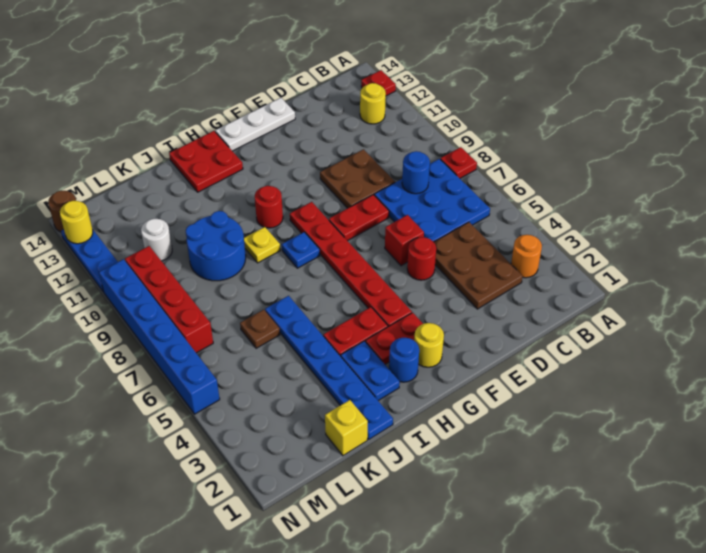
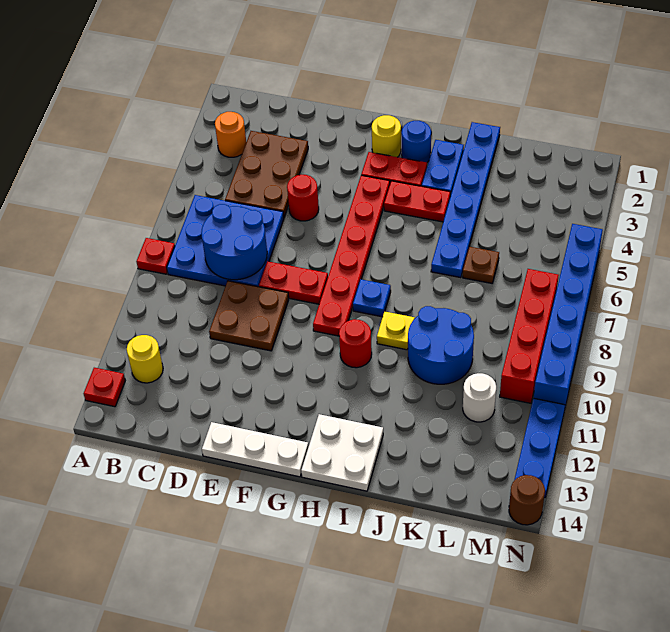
blue 1x1 round brick [402,151,430,194] -> blue 2x2 round brick [201,204,267,280]
red 1x1 brick [385,215,424,266] -> none
red 2x2 plate [169,131,243,192] -> white 2x2 plate [301,414,383,491]
yellow 1x1 brick [325,400,368,455] -> none
yellow 1x1 round brick [60,201,93,244] -> none

